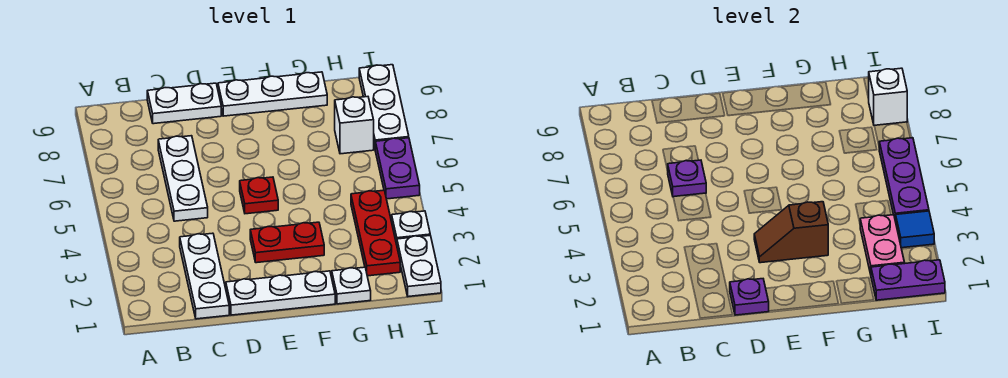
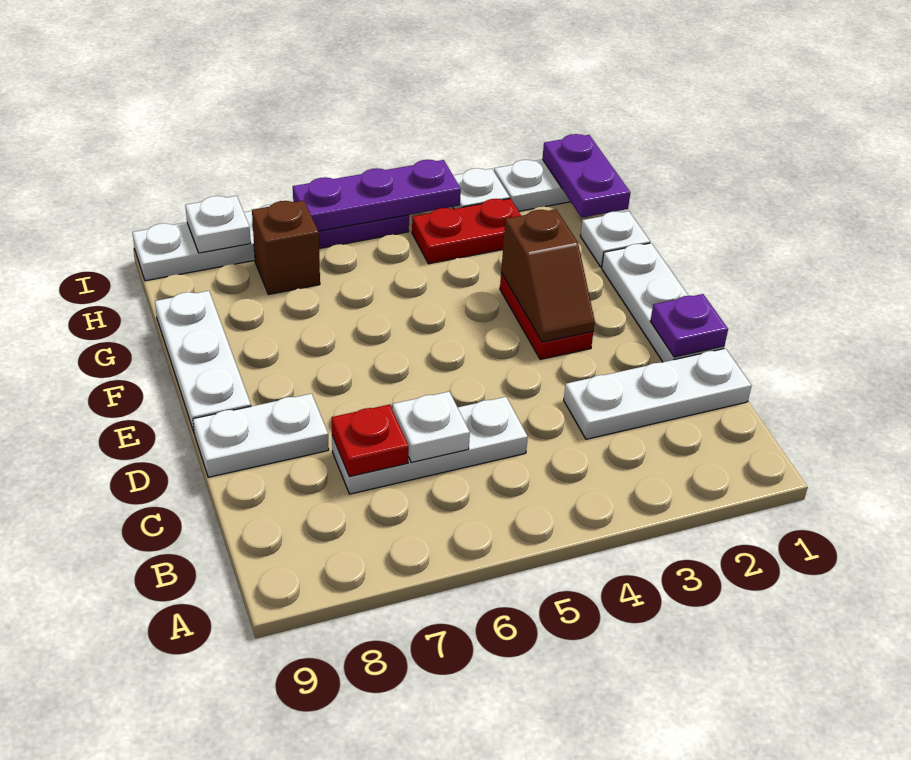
purple 1x1 plate [668,160,706,197] -> white 1x1 plate [393,391,470,463]
white 1x2 plate [147,83,221,124] -> white 1x2 plate turned to [193,394,329,477]
red 1x1 plate [240,177,278,214] -> red 1x1 plate moved to [332,405,409,477]
red 1x3 plate [351,190,400,276] -> red 1x2 plate [412,199,521,264]
pink 1x2 plate [860,215,904,274] -> none
white 1x1 brick [335,97,374,154] -> brown 1x1 brick [252,201,320,295]
blue 1x1 tile [896,211,934,248] -> none
white 1x1 brick [868,68,907,125] -> white 1x1 plate [185,196,251,253]

